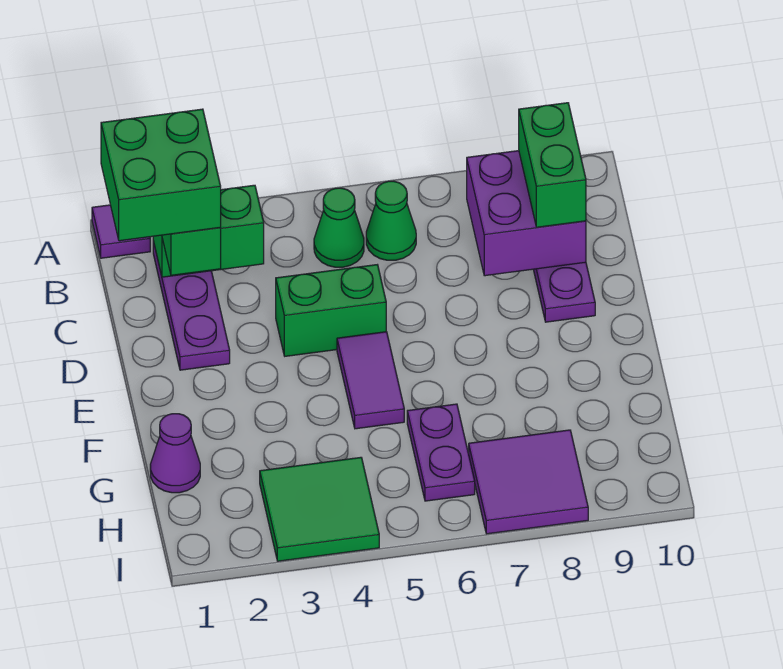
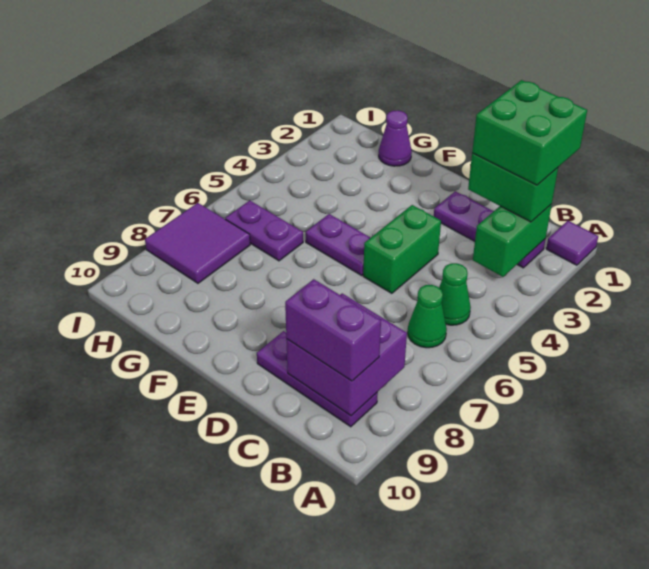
green 1x2 brick [519,103,586,227] -> purple 1x2 brick [285,279,381,381]
purple 1x2 tile [337,332,404,429] -> purple 1x2 plate [306,214,370,276]
green 2x2 tile [260,457,379,561] -> none

